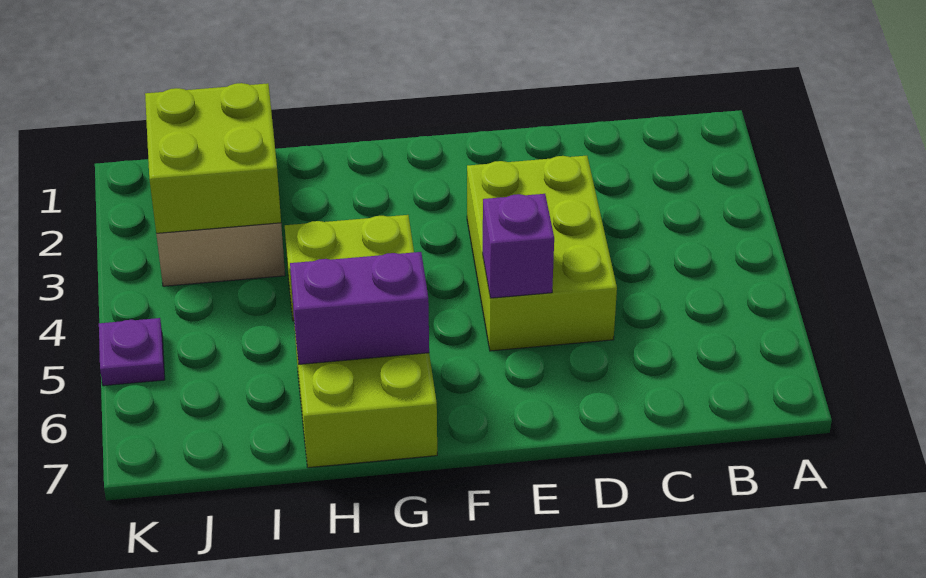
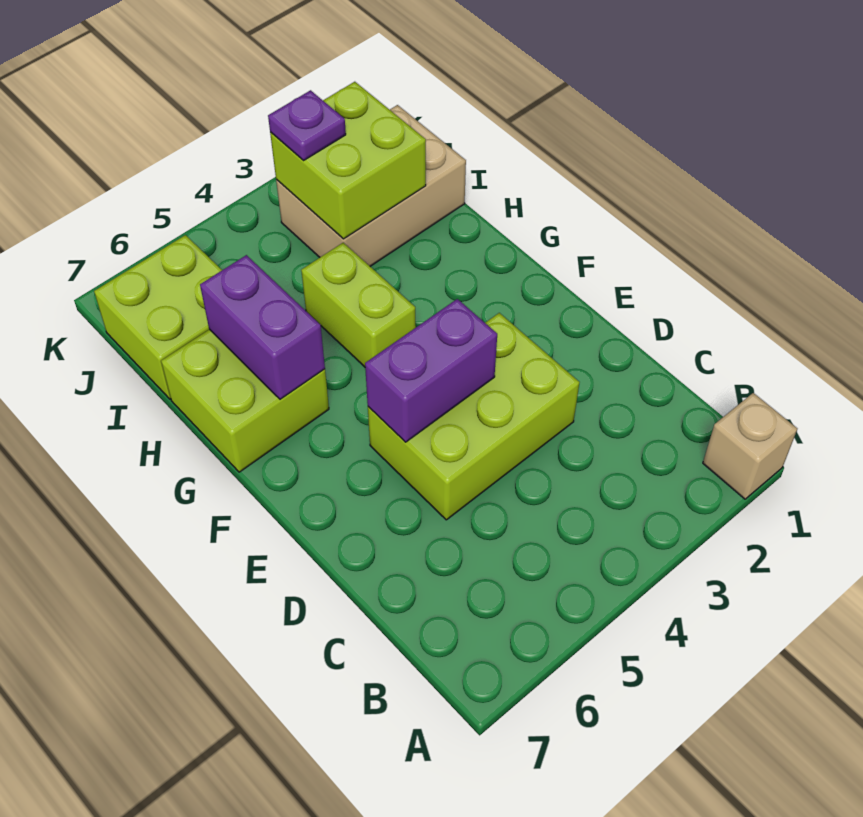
none -> tan 1x1 brick [703,393,797,499]
purple 1x1 brick [483,194,554,298] -> purple 1x2 brick [365,299,497,442]
none -> lime 2x2 brick [94,235,222,399]
purple 1x1 plate [99,318,165,386] -> purple 1x1 plate moved to [268,90,346,161]

